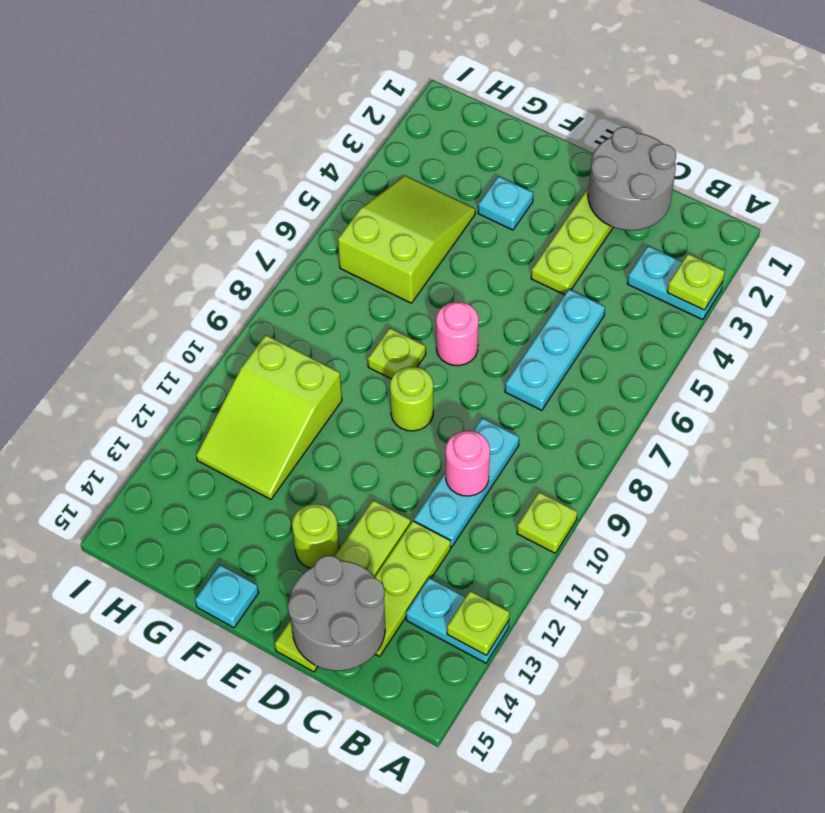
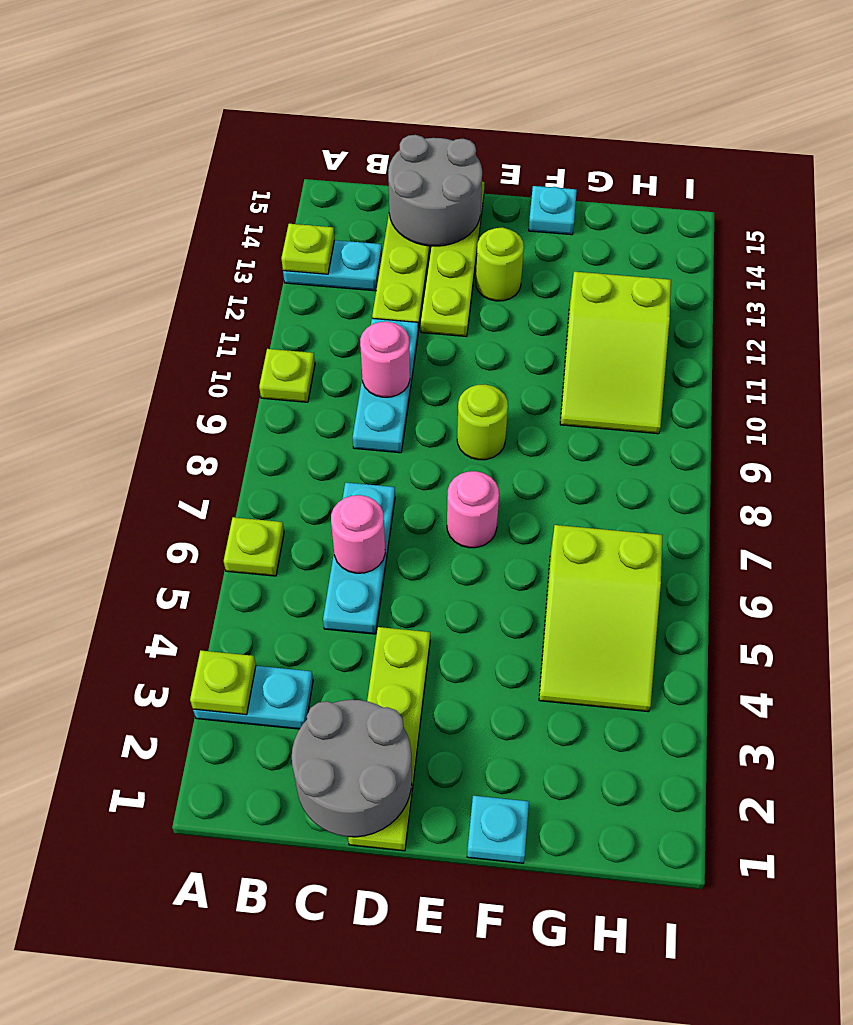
none -> pink 1x1 round brick [331,495,385,573]
cyan 1x1 plate [478,176,533,230] -> cyan 1x1 plate moved to [467,796,529,863]
lime 1x1 plate [368,328,426,379] -> lime 1x1 plate moved to [224,517,284,576]
lime 2x3 slope [196,335,342,499] -> lime 2x3 slope turned to [560,272,671,434]

